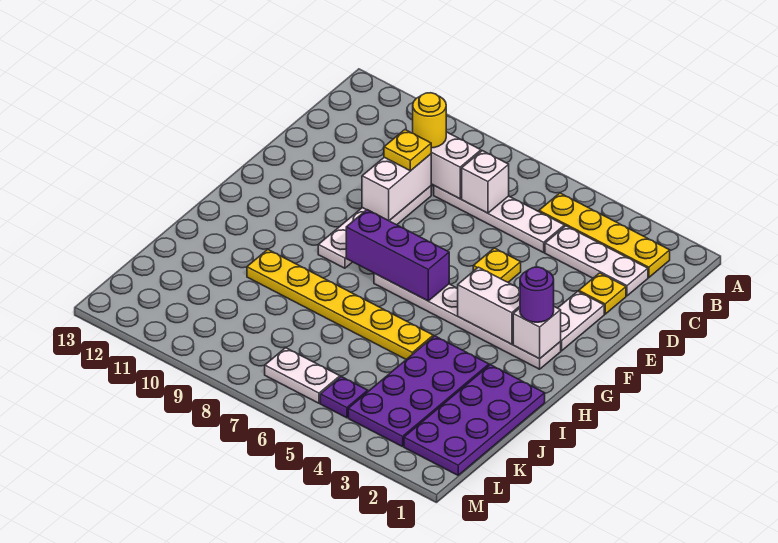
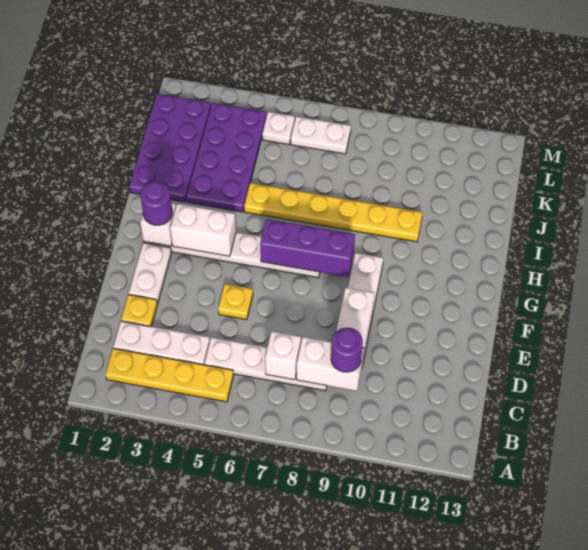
yellow 1x1 round brick [413,93,446,148] -> purple 1x1 round brick [331,328,363,372]
yellow 1x1 plate [384,130,431,171] -> none
purple 1x1 plate [320,377,368,418] -> white 1x1 plate [262,112,295,145]

